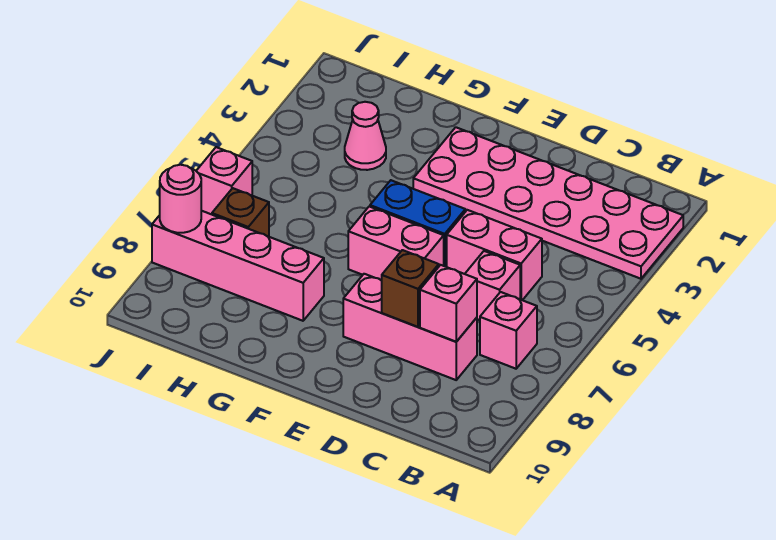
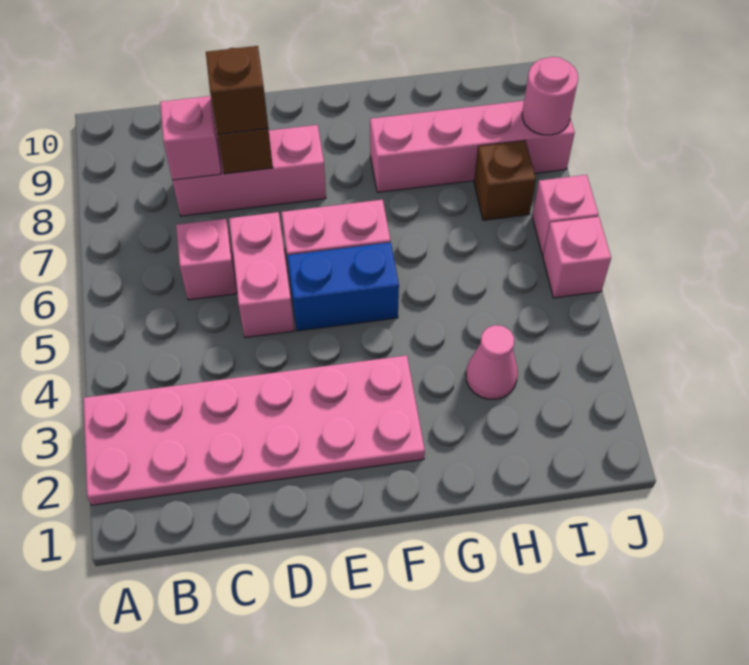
pink 1x1 brick [480,292,537,369] -> pink 1x1 brick moved to [543,217,611,298]
pink 1x2 brick [447,210,542,300] -> pink 1x2 brick turned to [229,212,294,338]
none -> brown 1x1 brick [206,46,268,134]

